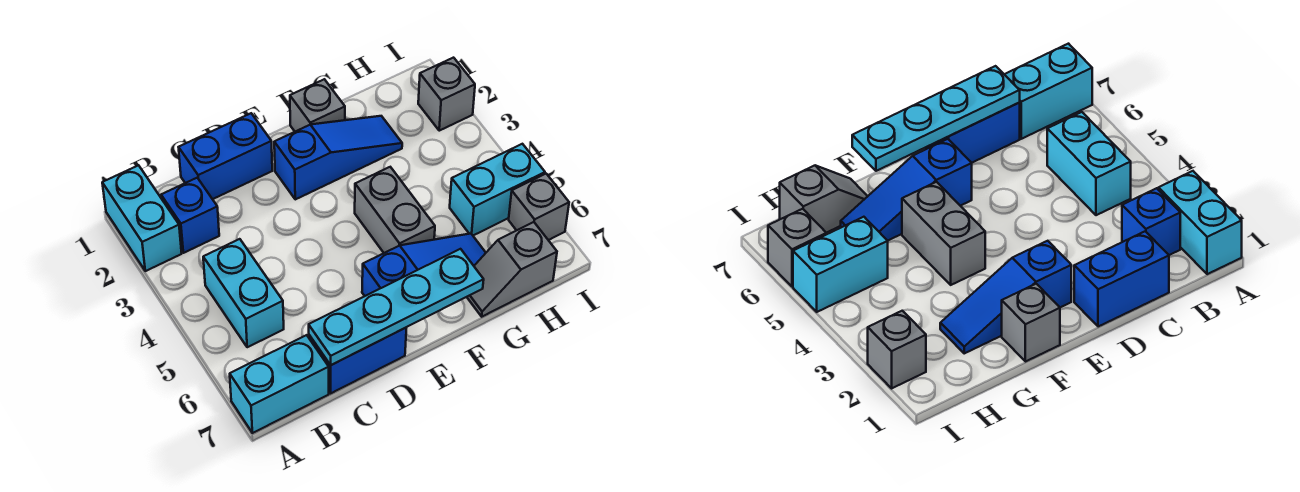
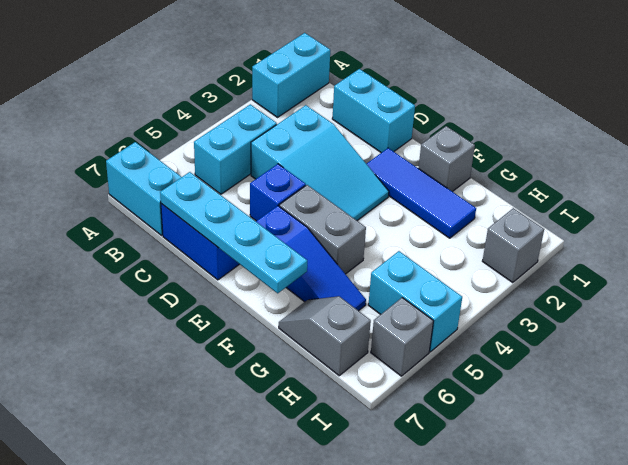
blue 1x1 brick [161,178,219,253] -> blue 1x1 brick moved to [250,164,306,221]
blue 1x2 brick [179,113,272,199] -> cyan 1x2 brick [332,69,415,153]
none -> cyan 2x3 slope [251,105,389,220]
blue 1x3 slope [274,116,402,199] -> blue 1x3 tile [367,148,476,238]
grey 1x2 brick [355,167,435,253] -> grey 1x2 brick turned to [279,185,366,274]

